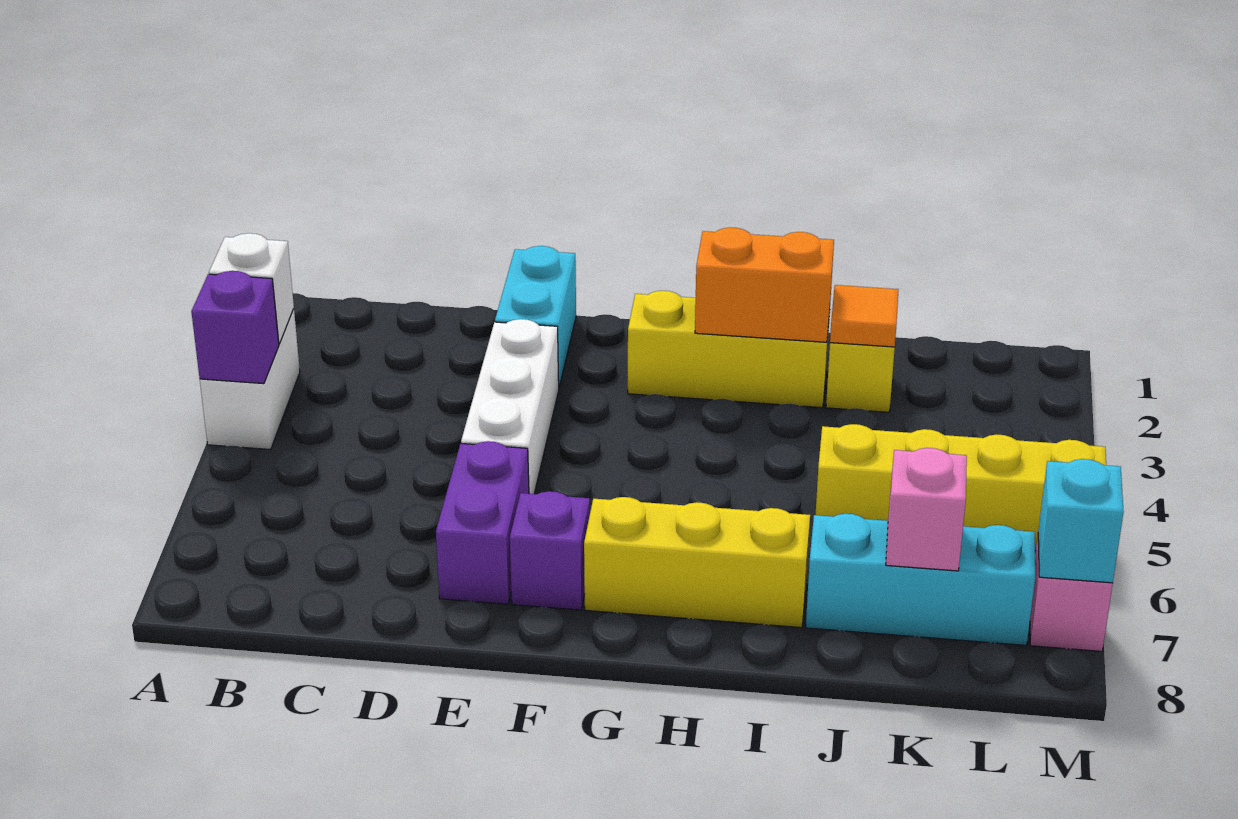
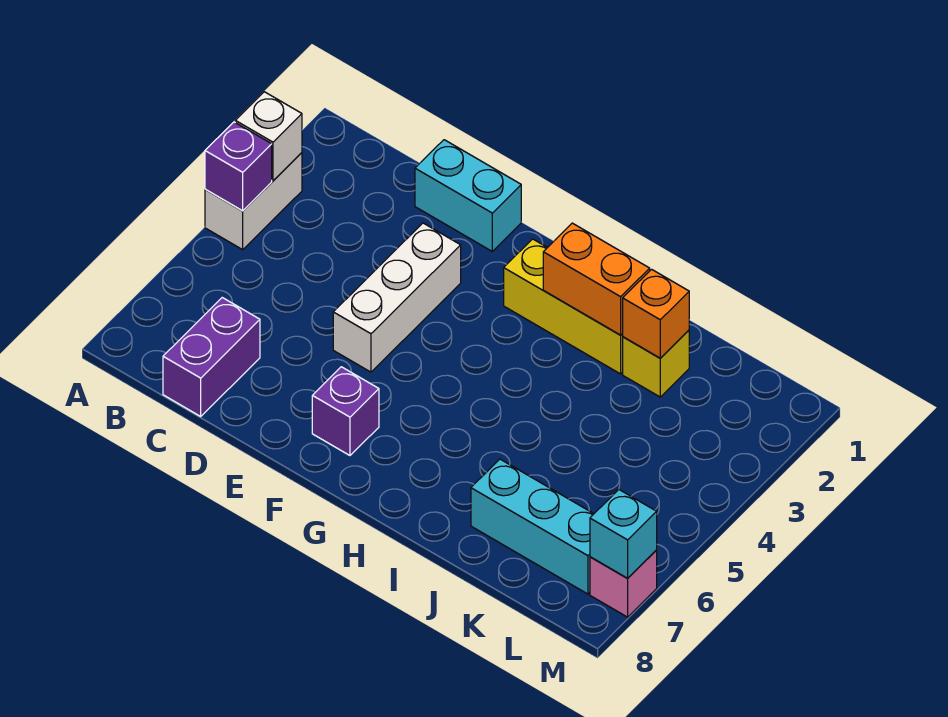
cyan 1x2 brick [495,246,576,387] -> cyan 1x2 brick turned to [415,140,521,251]
purple 1x2 brick [436,441,529,604] -> purple 1x2 brick moved to [163,298,260,416]
yellow 1x3 brick [584,497,810,628] -> none
orange 1x1 tile [830,285,898,347] -> orange 1x1 brick [623,269,689,358]
yellow 1x4 brick [816,424,1106,551] -> none
pink 1x1 brick [886,448,967,571] -> none

